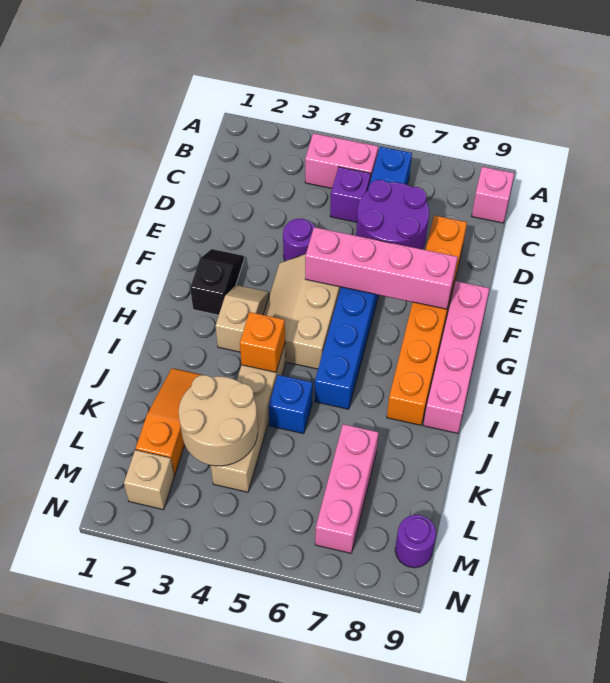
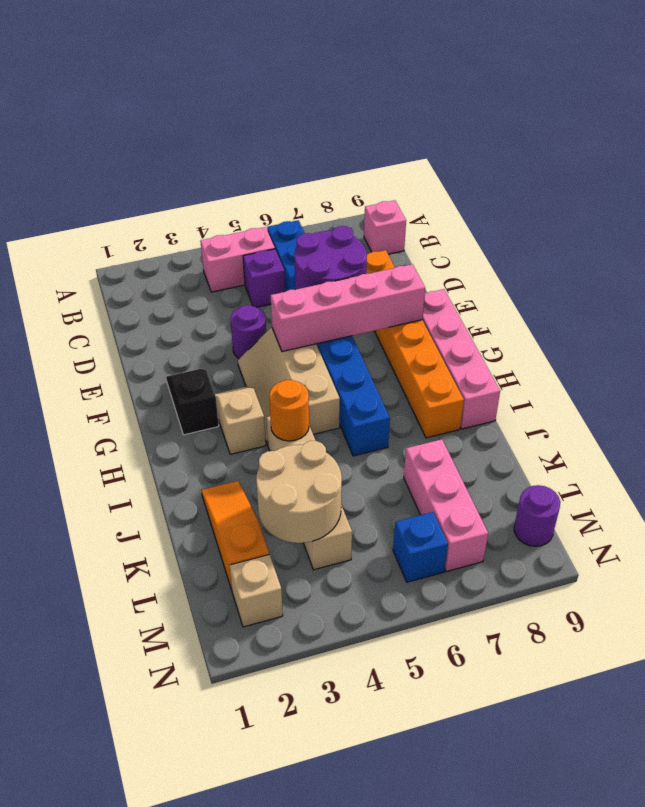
orange 1x1 brick [240,312,285,372] -> orange 1x1 round brick [269,380,309,441]
blue 1x1 brick [268,375,313,434] -> blue 1x1 brick moved to [393,512,448,582]

